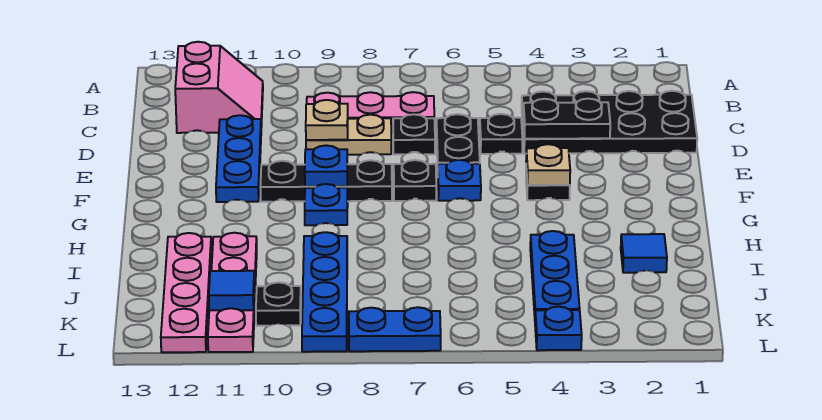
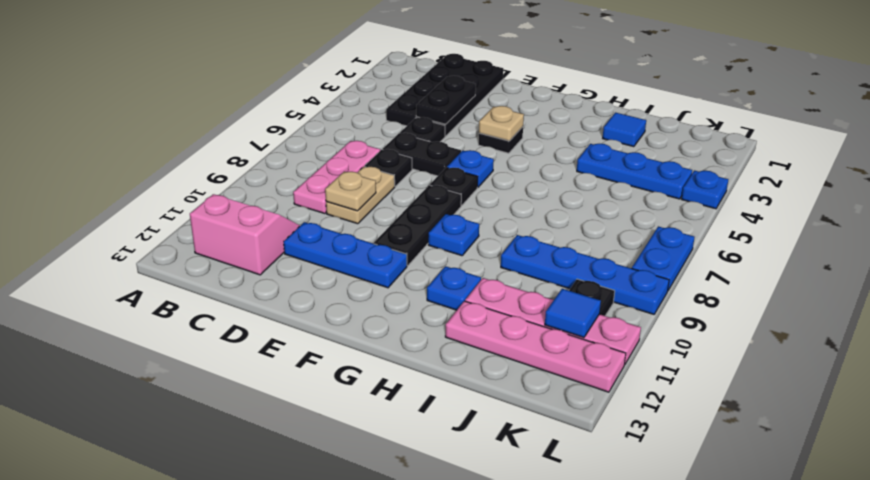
blue 1x1 plate [305,145,347,186] -> blue 1x1 plate moved to [427,266,481,310]

